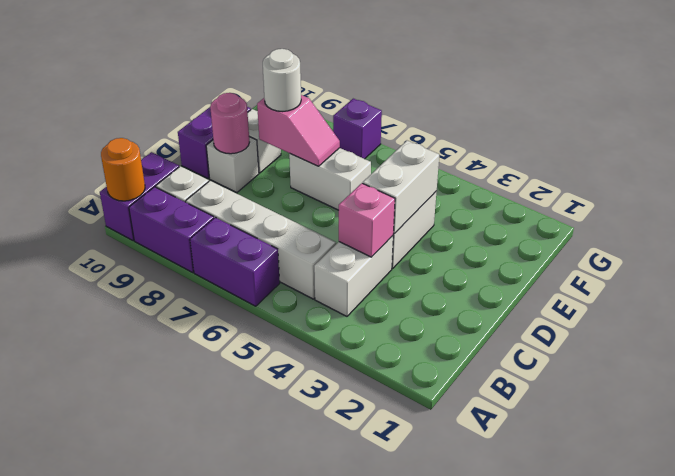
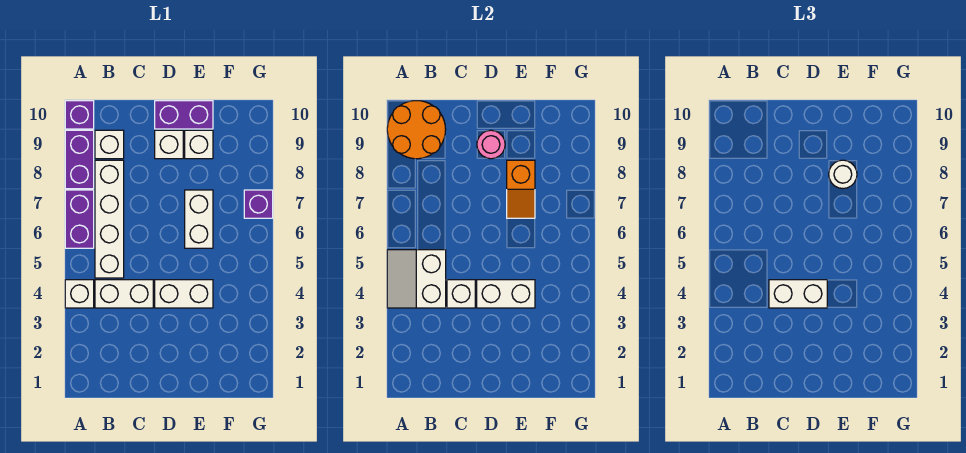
none -> white 1x1 brick [65,280,94,308]
none -> white 2x2 slope [387,250,446,308]
purple 1x2 brick [100,152,179,241] -> purple 1x1 brick [65,101,94,129]
orange 1x1 round brick [101,138,145,201] -> orange 2x2 round brick [387,101,446,159]
pink 1x1 brick [339,183,395,257] -> white 1x1 brick [447,280,475,308]
none -> white 1x2 brick [769,280,827,308]
pink 1x2 slope [257,95,340,166] -> orange 1x2 slope [507,160,535,218]

